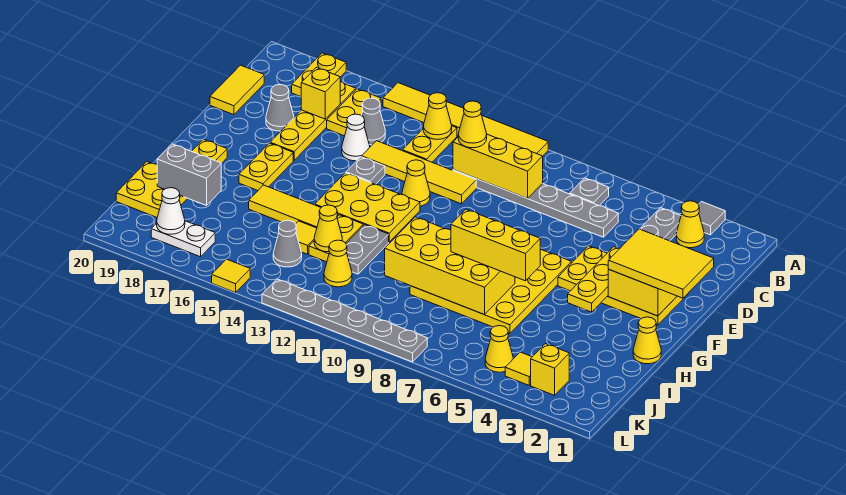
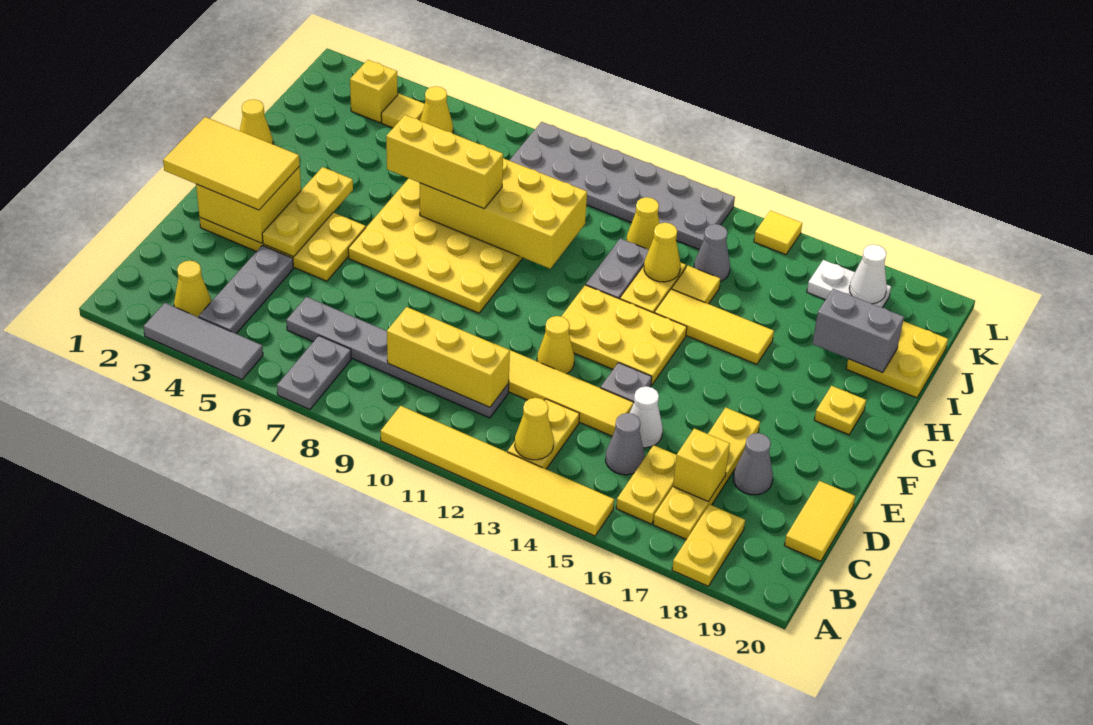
grey 1x1 tile [698,202,725,235] -> grey 1x3 tile [143,303,263,379]
grey 1x1 plate [570,178,609,206] -> grey 1x2 plate [277,336,351,410]
yellow 1x1 cone [458,101,487,148] -> none
yellow 1x2 plate [239,143,293,191] -> none
grey 1x6 plate [262,279,427,362] -> grey 2x6 plate [509,122,735,250]

